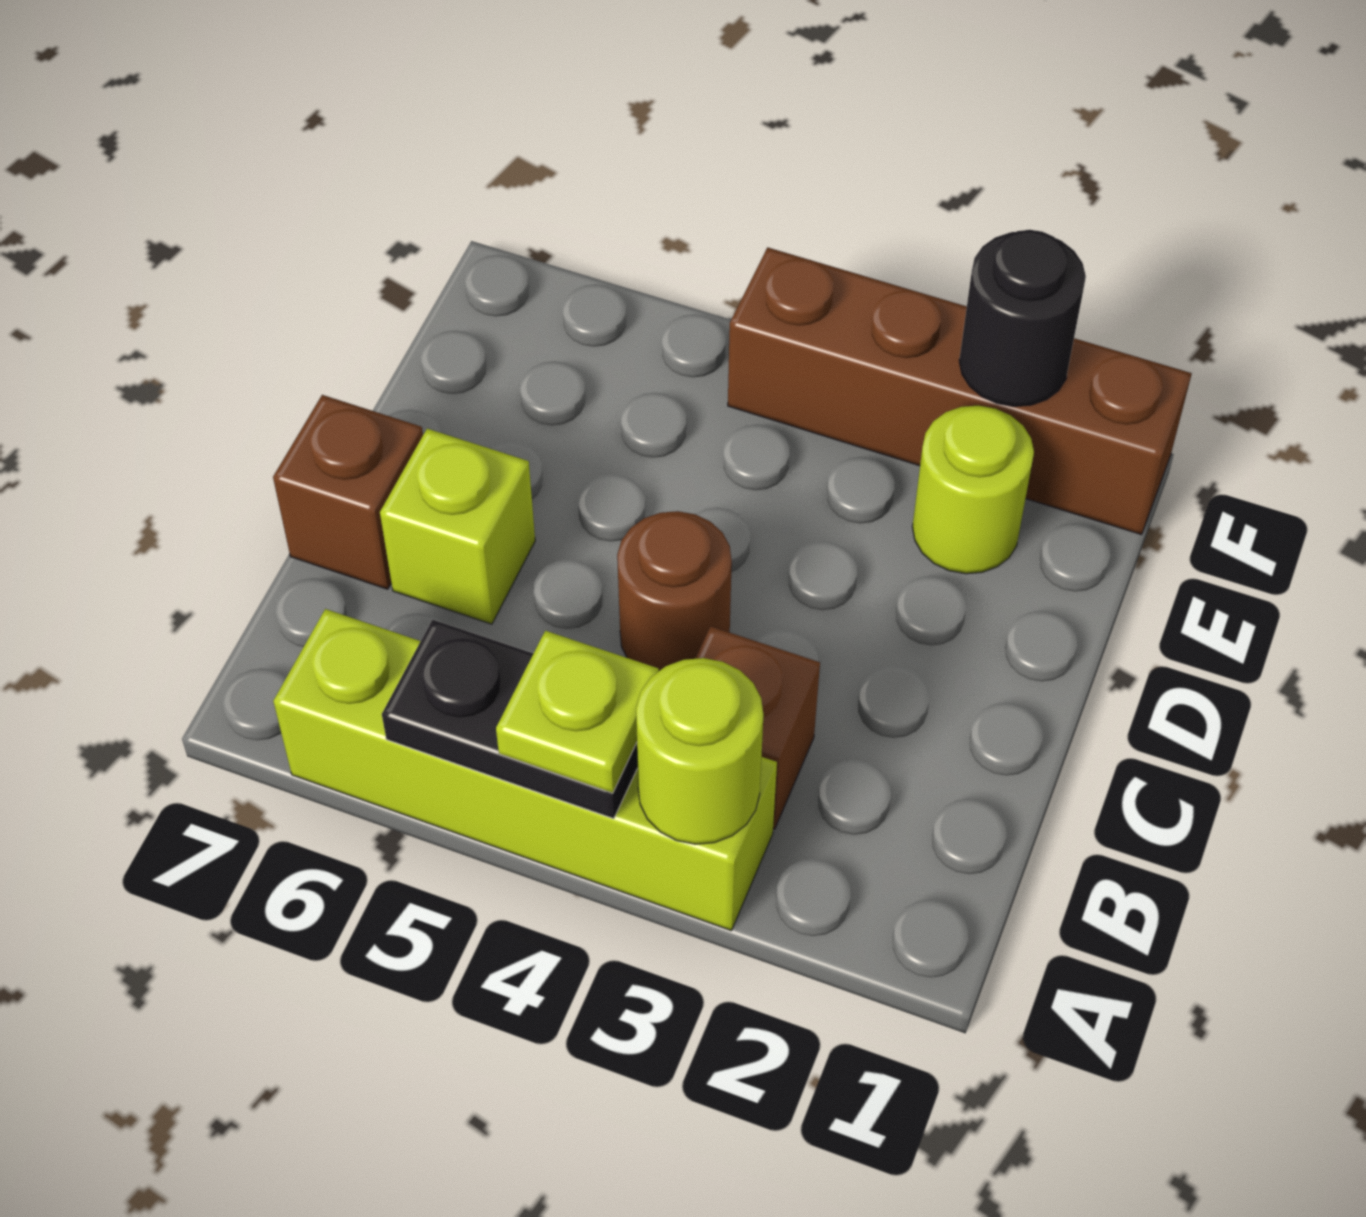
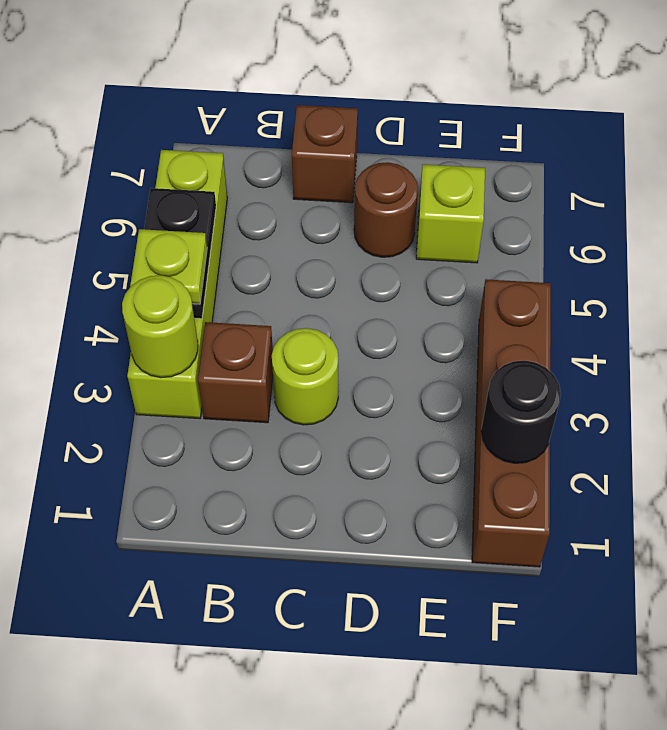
brown 1x1 round brick [617,511,732,671] -> brown 1x1 round brick moved to [354,162,418,257]
lime 1x1 brick [380,429,535,624] -> lime 1x1 brick moved to [416,164,485,263]
lime 1x1 round brick [912,405,1034,574] -> lime 1x1 round brick moved to [272,328,338,425]

